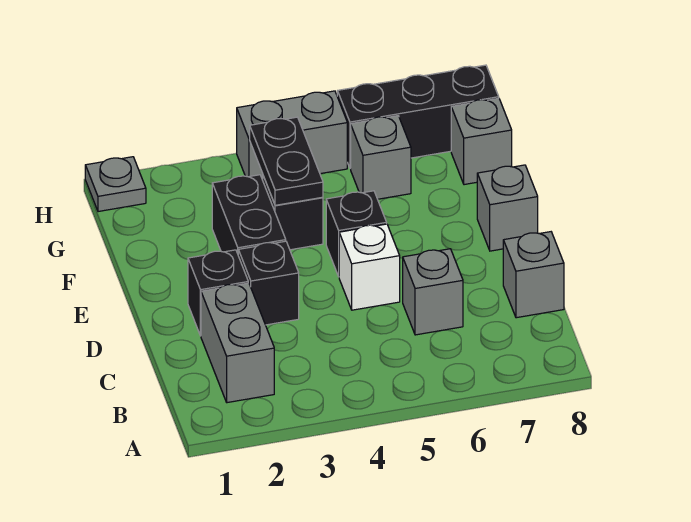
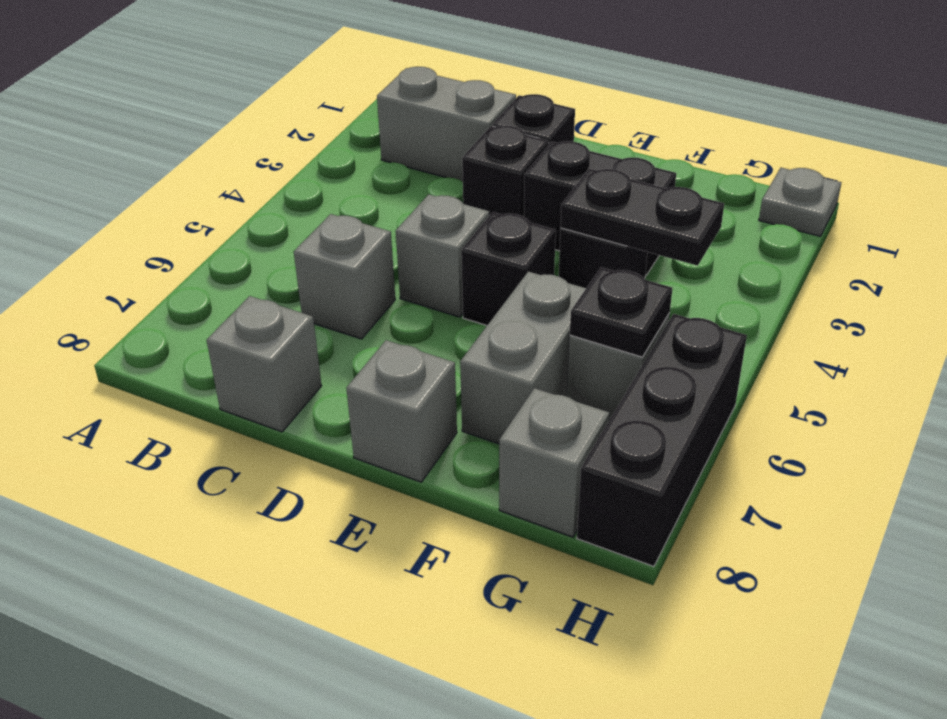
white 1x1 brick [339,224,400,310] -> grey 1x1 brick [396,194,489,317]
none -> black 1x1 plate [570,267,672,357]
grey 1x2 brick [237,91,347,180] -> grey 1x2 brick moved to [460,272,586,444]

